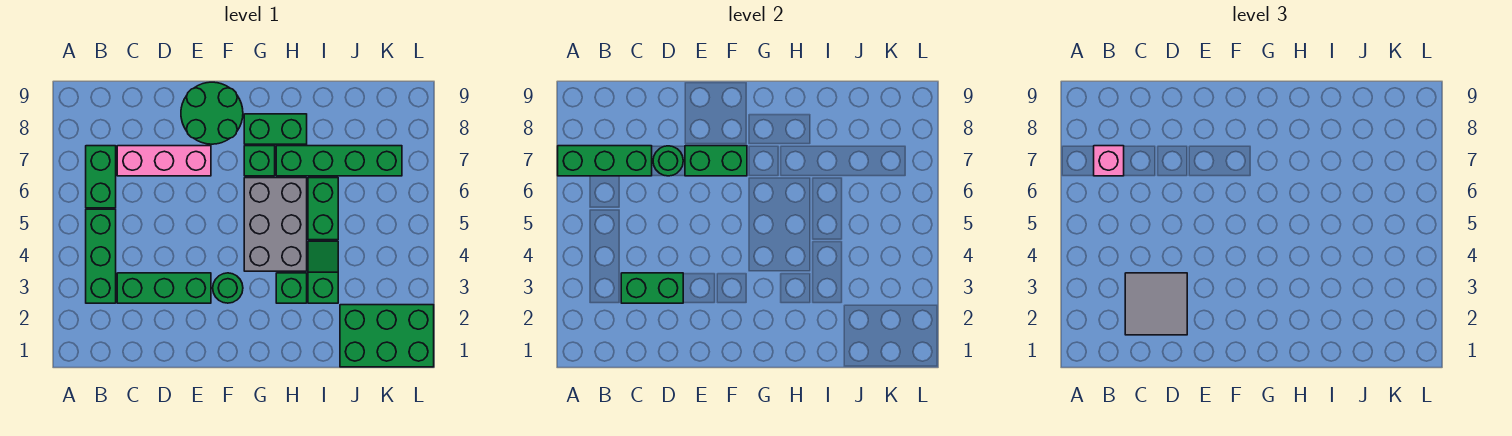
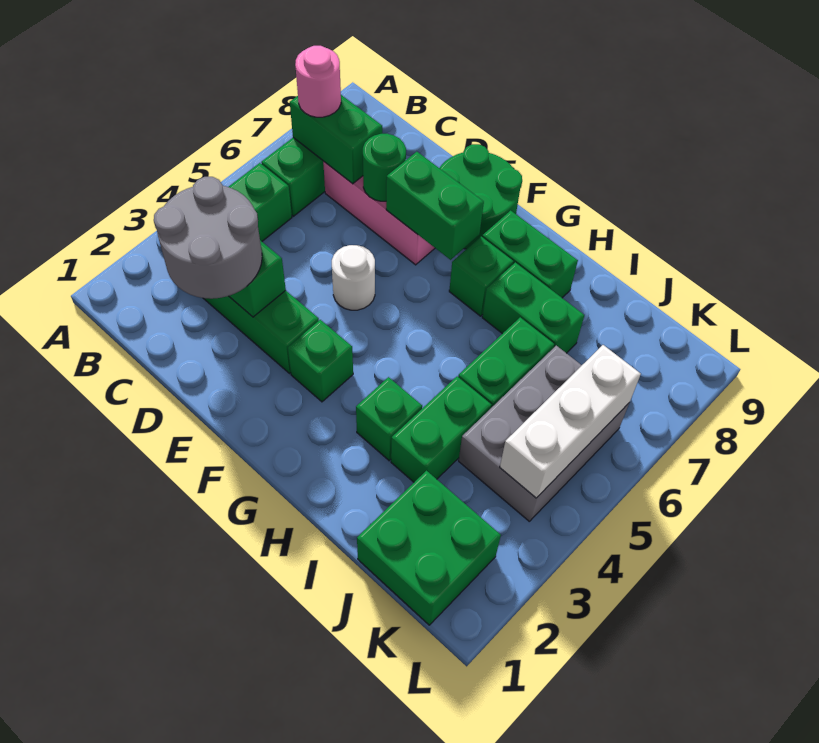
green 1x3 brick [558,146,652,176] -> green 1x2 brick [290,95,382,184]
pink 1x1 brick [1094,146,1124,176] -> pink 1x1 round brick [295,46,341,117]
grey 2x2 tile [1125,273,1187,335] -> grey 2x2 round brick [154,177,262,299]
none -> white 1x1 round brick [332,245,375,310]
green 1x1 round brick [213,273,243,303] -> green 1x1 brick [288,320,353,402]
grey 2x3 brick [244,178,307,271] -> grey 2x3 brick moved to [459,346,629,521]
green 1x4 brick [276,146,402,176] -> green 1x2 brick [482,262,584,353]
green 1x2 slope [308,241,338,303] -> green 1x2 brick [391,376,492,482]
green 2x3 brick [340,305,434,367] -> green 2x2 brick [357,471,501,625]
none -> white 1x3 brick [500,345,641,498]

